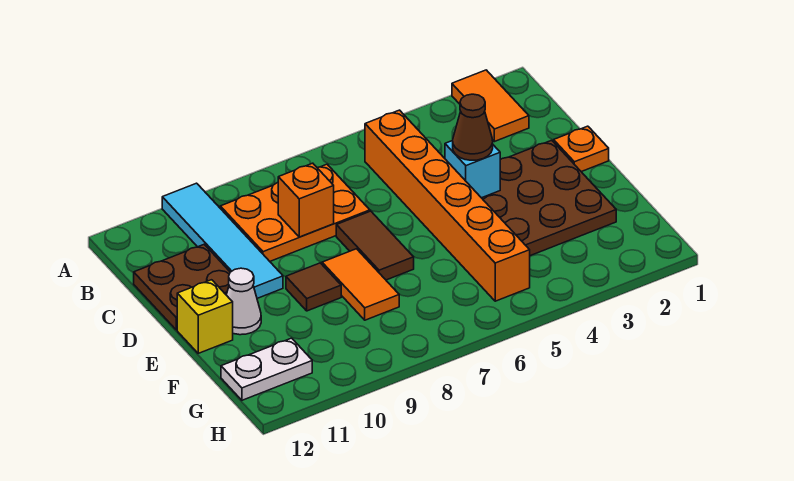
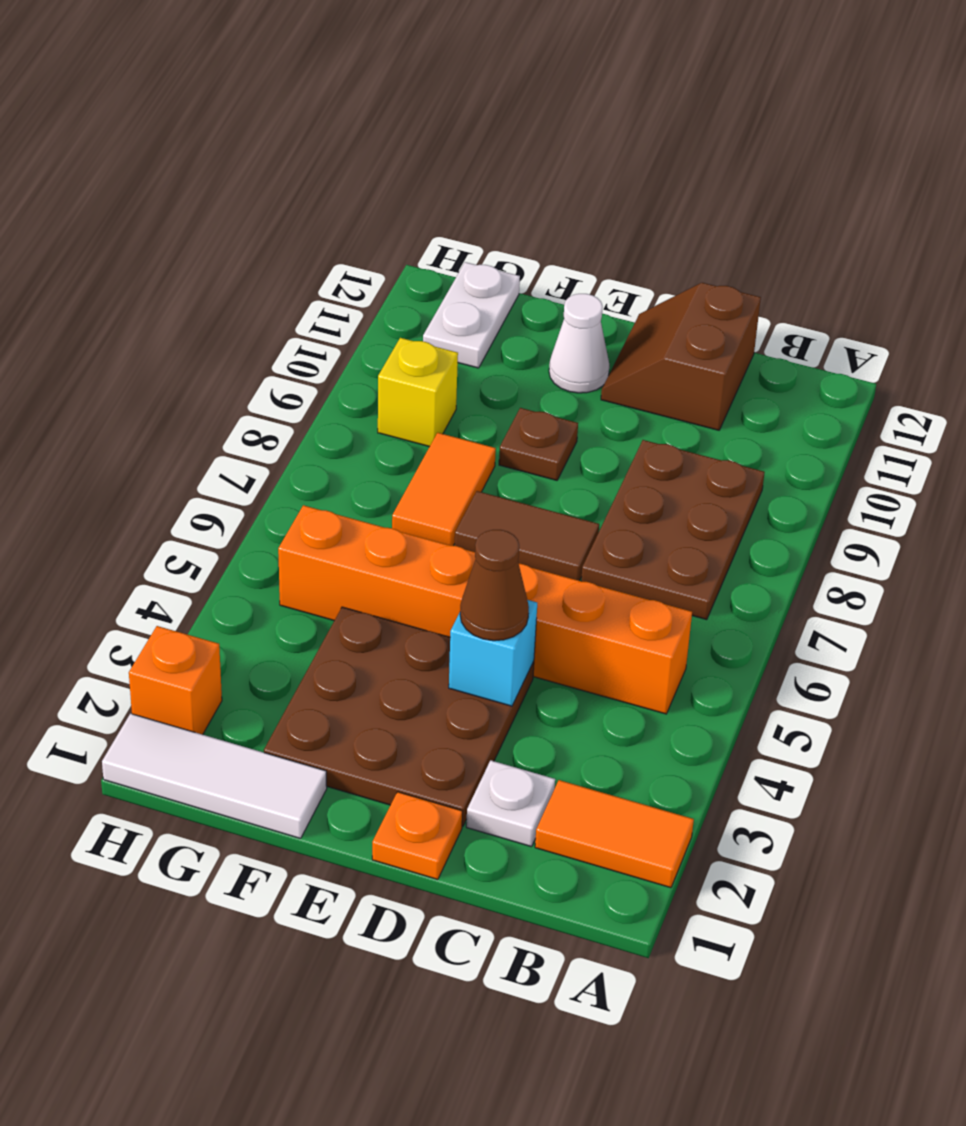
cyan 1x4 tile [162,183,283,298] -> none
orange 2x3 plate [220,164,370,261] -> brown 2x3 plate [581,440,765,620]
none -> white 1x1 plate [466,760,555,847]
orange 1x1 brick [278,163,334,237] -> orange 1x1 brick moved to [129,626,222,735]
brown 2x2 plate [134,245,230,330] -> brown 2x2 slope [601,283,761,430]
orange 1x2 tile [322,249,399,320] -> orange 1x2 tile turned to [392,433,496,546]
brown 1x1 tile [286,263,341,311] -> brown 1x1 plate [499,408,578,480]
yellow 1x1 brick [177,280,233,353] -> yellow 1x1 brick moved to [378,338,458,447]
none -> white 1x3 tile [102,714,327,838]

